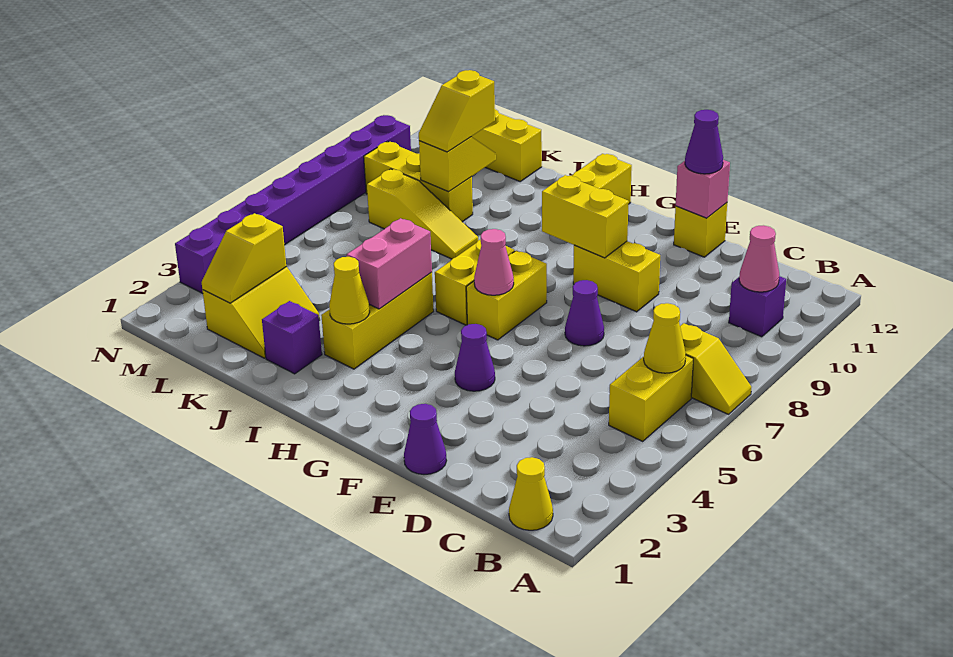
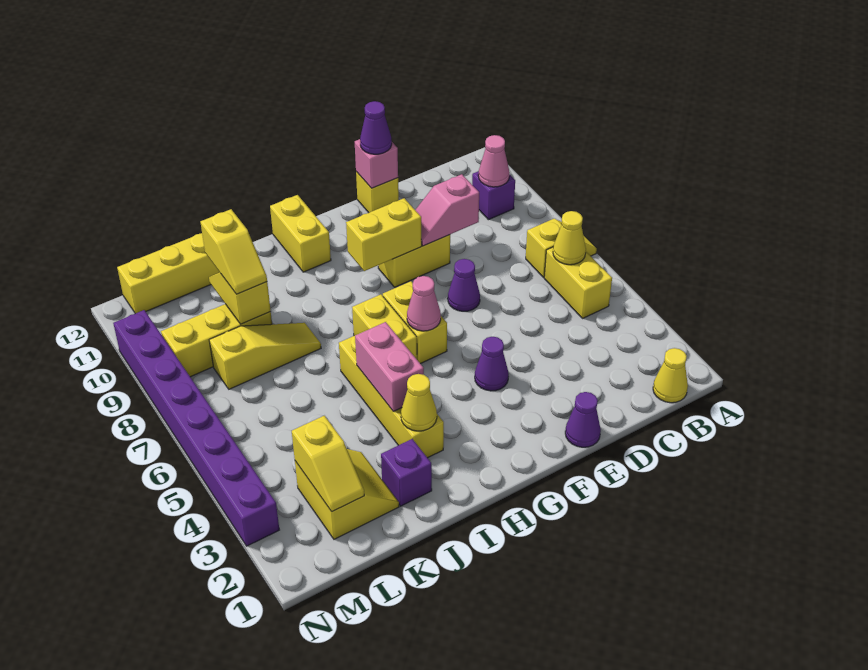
none -> pink 1x2 slope [416,174,479,246]
yellow 1x3 brick [321,272,434,369] -> yellow 1x4 brick [339,336,444,458]

